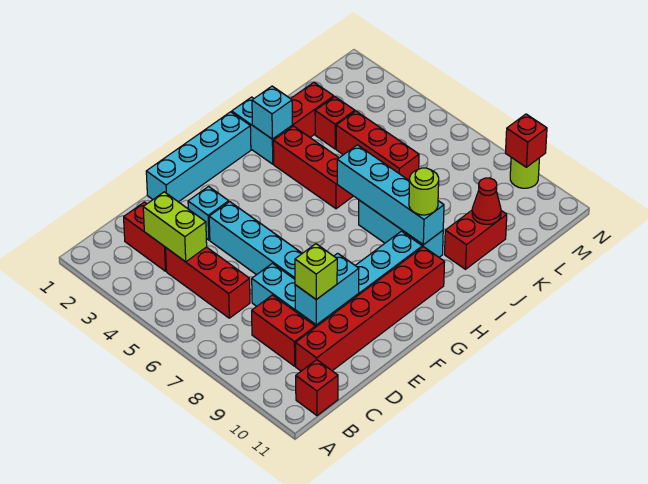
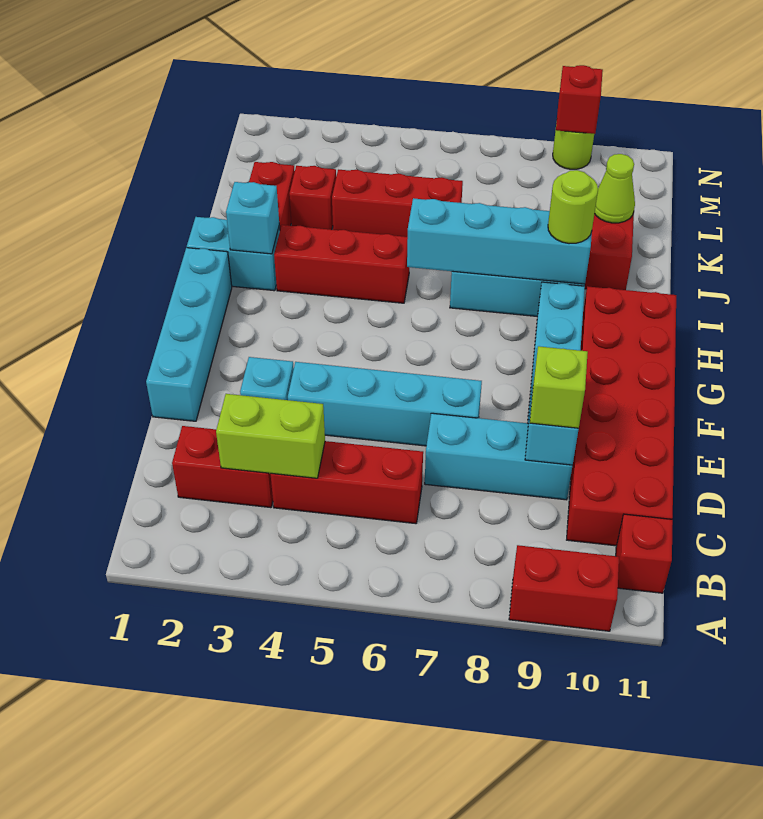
red 1x2 brick [252,295,315,366] -> red 1x2 brick moved to [509,545,619,631]
red 1x6 brick [296,247,445,371] -> red 2x6 brick [567,286,676,546]
red 1x1 cone [472,178,501,224] -> lime 1x1 cone [595,154,635,223]

